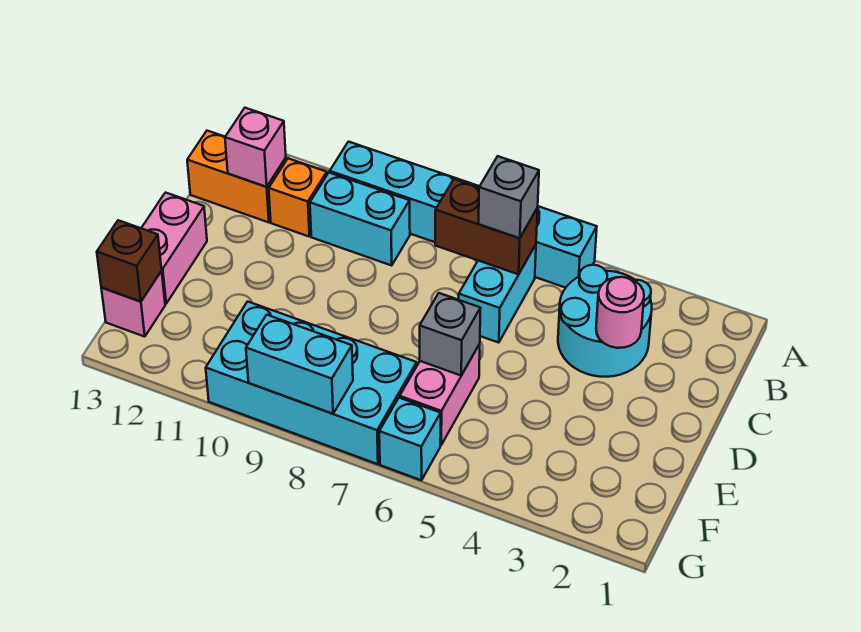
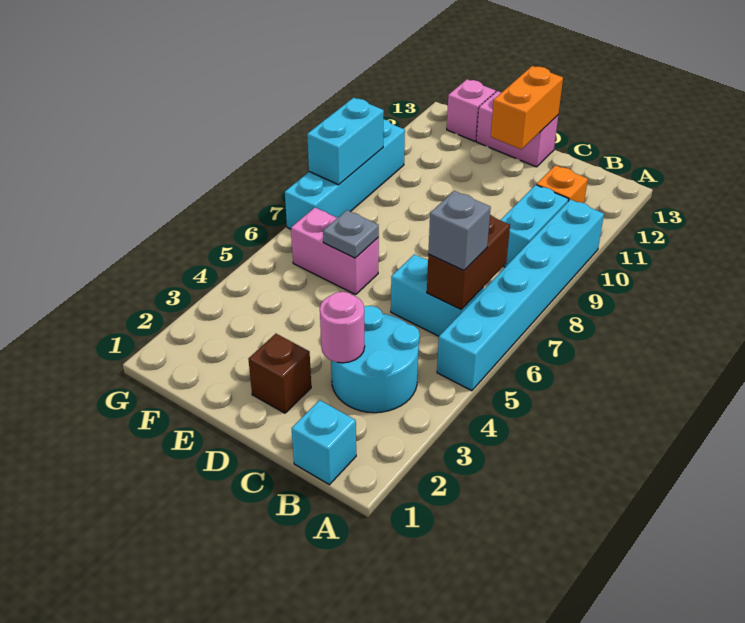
orange 1x2 brick [187,131,286,222] -> orange 1x2 brick moved to [491,66,563,149]
pink 1x1 brick [225,108,286,187] -> none
grey 1x1 brick [420,293,480,375] -> grey 1x1 plate [323,210,379,258]
cyan 2x4 brick [206,302,417,464] -> cyan 1x4 brick [285,119,405,229]
brown 1x1 brick [97,220,162,302] -> brown 1x1 brick moved to [248,334,311,413]
cyan 1x1 brick [379,398,441,480] -> cyan 1x1 brick moved to [292,400,356,485]

